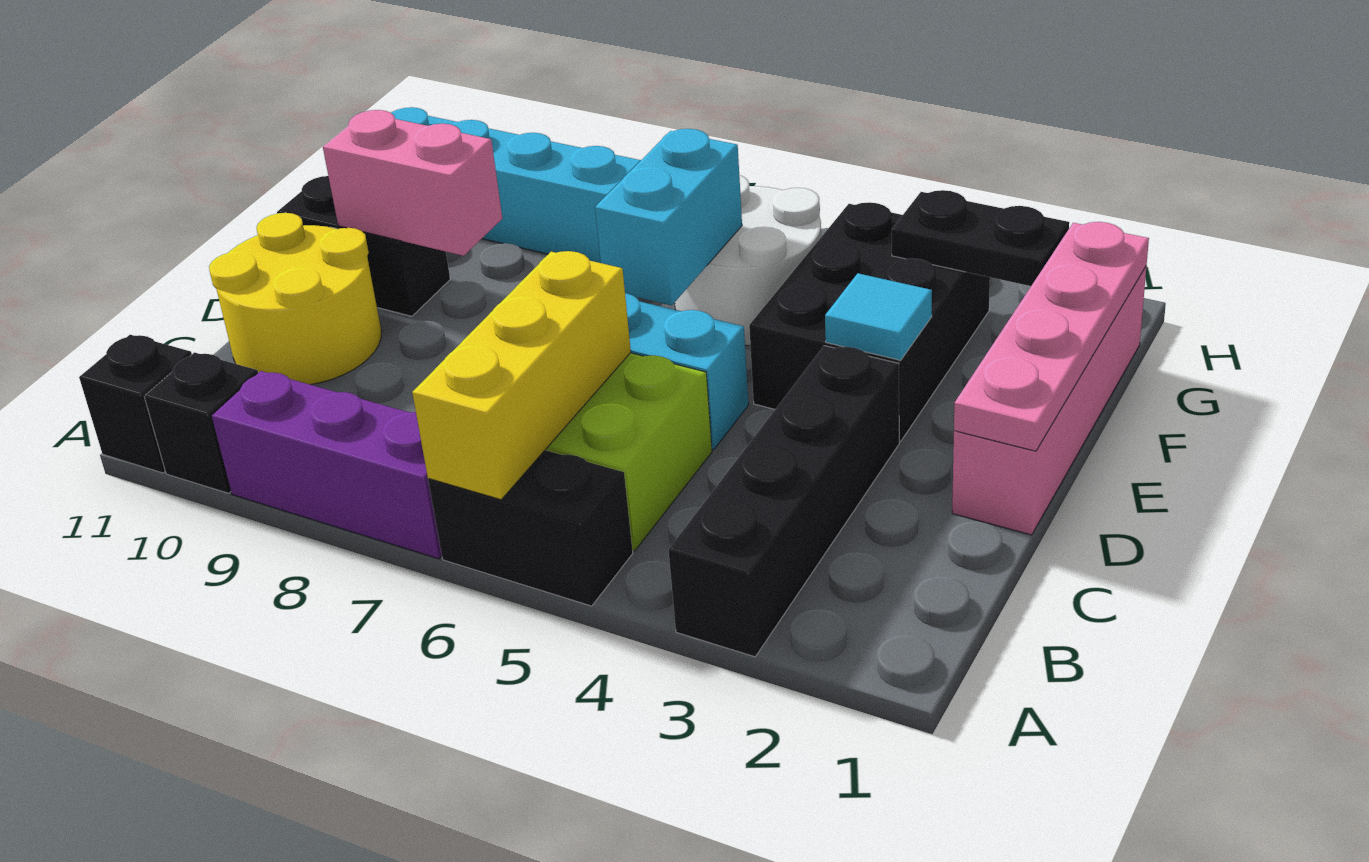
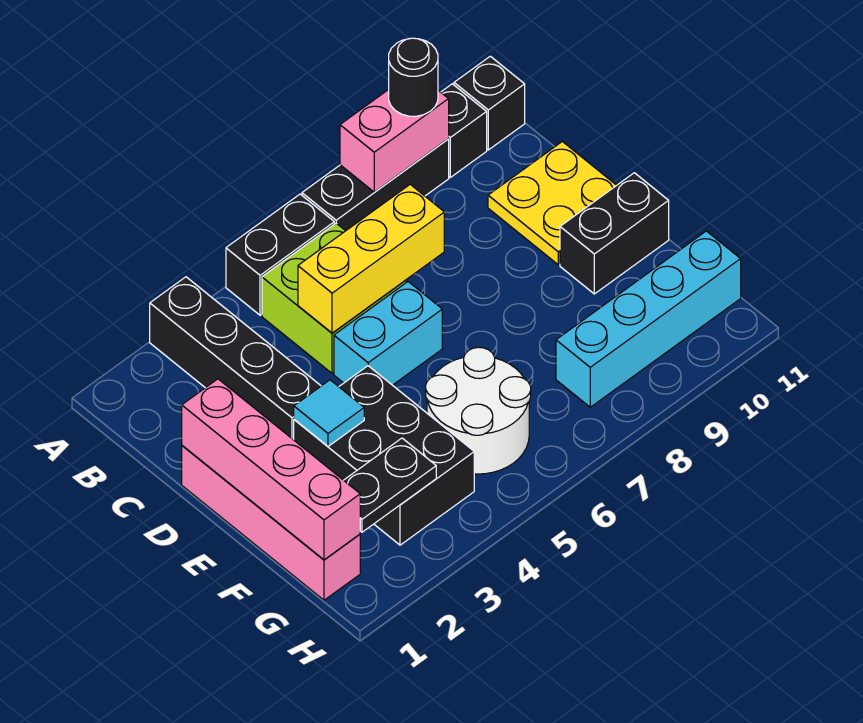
yellow 1x3 brick [412,251,631,500] -> yellow 1x3 brick turned to [298,184,444,333]
purple 1x3 brick [212,371,442,559] -> black 1x3 brick [302,139,449,231]
none -> black 1x1 round brick [389,38,438,116]
yellow 2x2 round brick [209,213,381,385] -> yellow 2x2 plate [488,142,616,265]
pink 1x4 plate [954,222,1149,451] -> pink 1x4 brick [182,379,360,560]
cyan 1x2 brick [595,129,742,305] -> none
pink 1x2 brick [323,110,502,256] -> pink 1x2 brick moved to [340,90,449,192]

